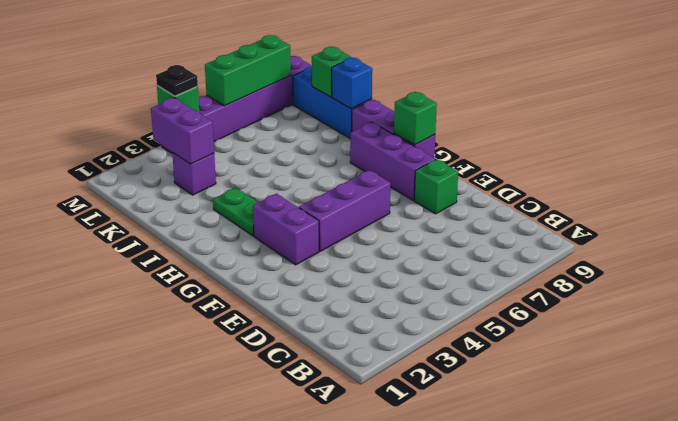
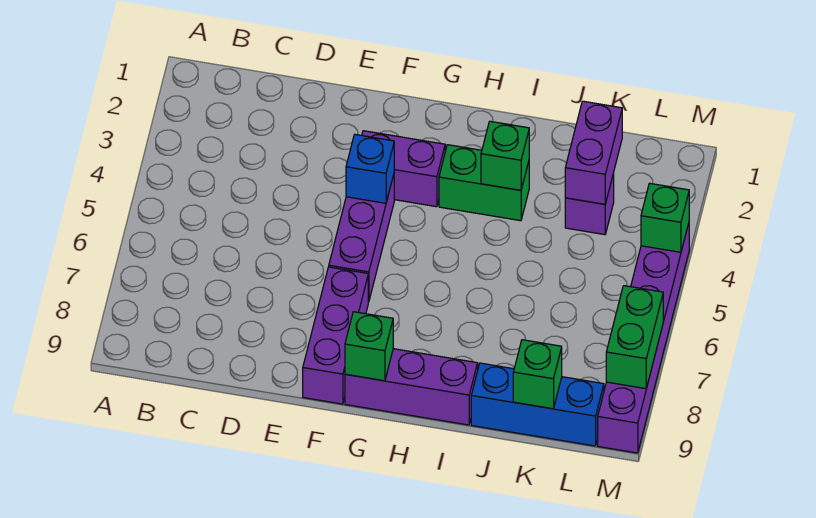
green 1x1 brick [414,159,458,214] -> green 1x1 brick moved to [481,121,529,190]
purple 1x3 brick [350,122,436,200] -> purple 1x3 brick turned to [303,267,368,404]
green 1x2 plate [213,188,258,236] -> green 1x2 brick [439,145,529,221]
blue 1x1 brick [332,58,372,109] -> blue 1x1 brick moved to [346,135,394,203]
purple 1x2 brick [151,98,214,164] -> purple 1x2 brick turned to [565,101,622,204]
black 1x1 plate [156,65,198,96] -> none
green 1x3 brick [205,35,291,106] -> green 1x2 brick [606,286,663,389]

